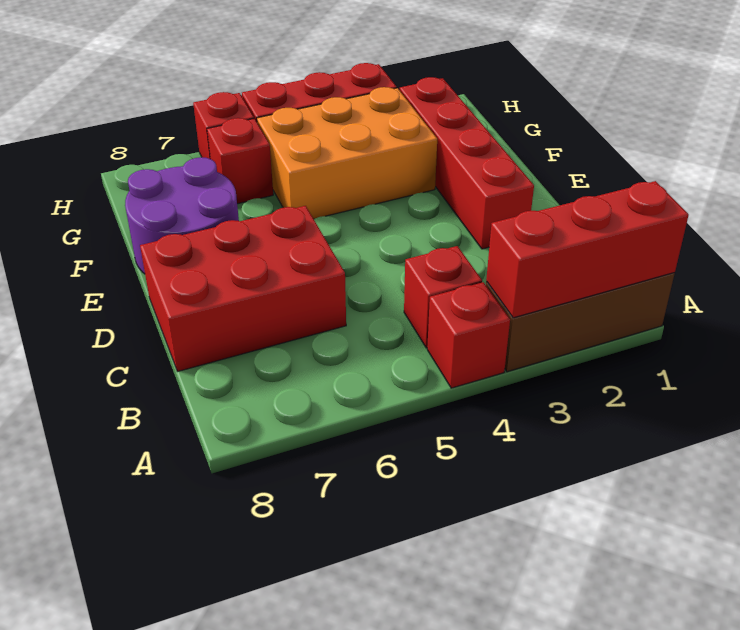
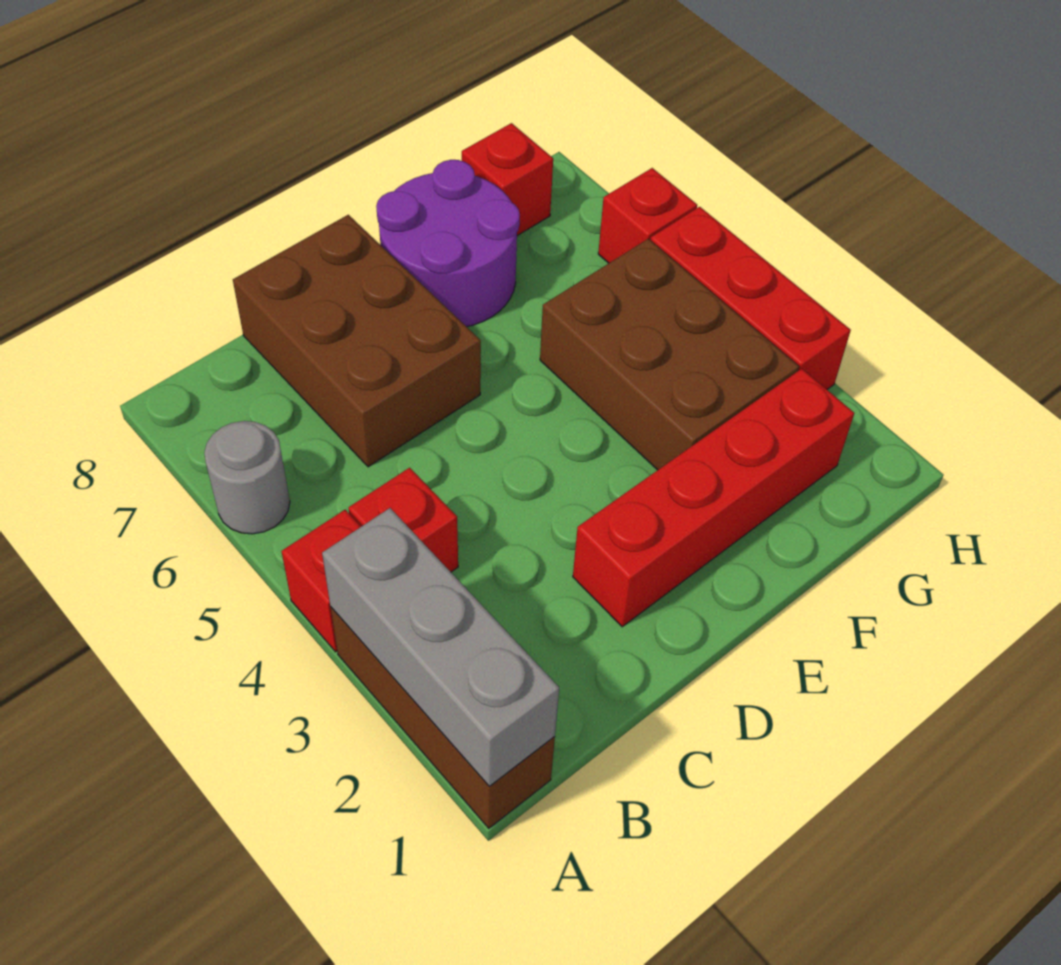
red 1x3 brick [486,181,689,318] -> grey 1x3 brick [322,508,559,786]
none -> grey 1x1 round brick [204,421,290,534]
red 2x3 brick [140,206,346,371] -> brown 2x3 brick [233,215,481,467]
orange 2x3 brick [257,87,437,219] -> brown 2x3 brick [540,239,799,470]
red 1x1 brick [207,118,273,204] -> red 1x1 brick moved to [462,123,553,236]

